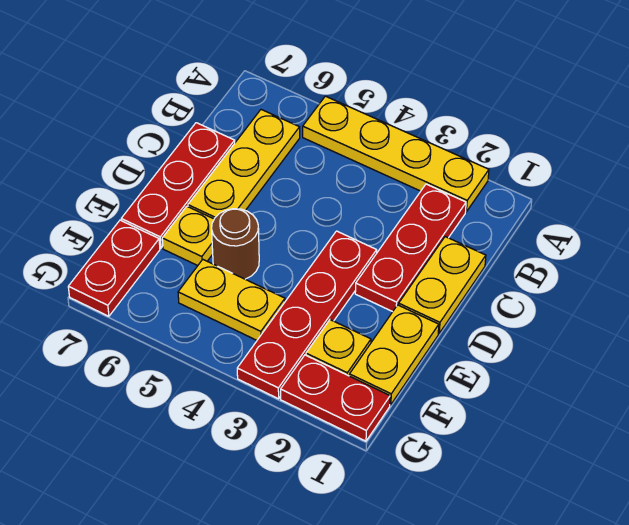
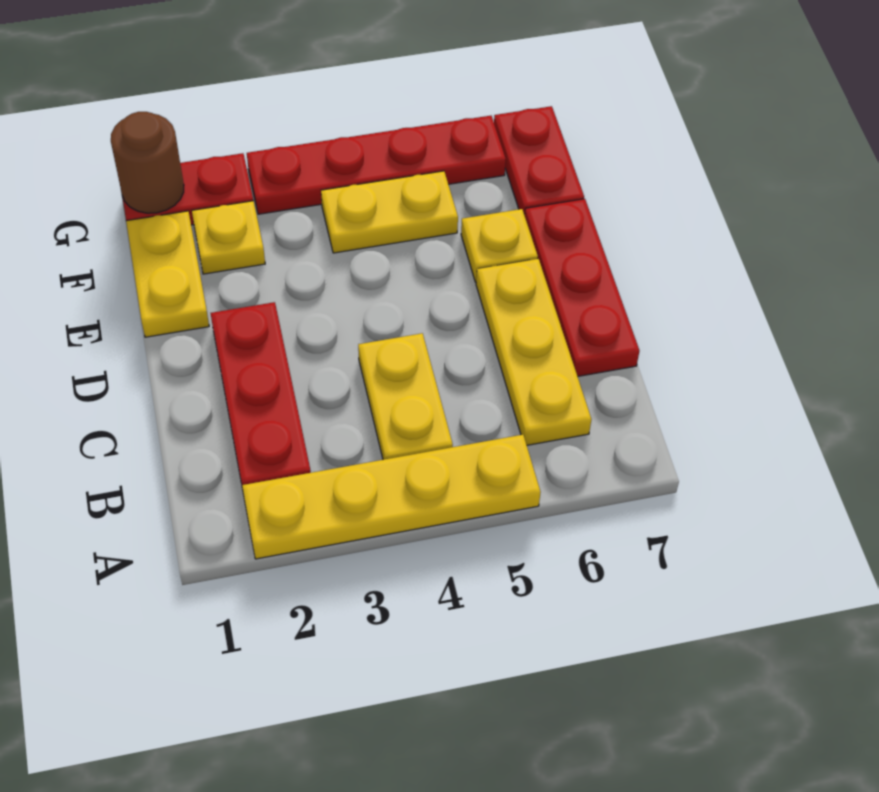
yellow 1x2 plate [399,237,486,333] -> yellow 1x2 plate moved to [358,333,453,460]
red 1x4 plate [237,231,377,399] -> red 1x4 plate turned to [247,116,506,214]
brown 1x1 round brick [212,209,259,279] -> brown 1x1 round brick moved to [111,112,184,213]

